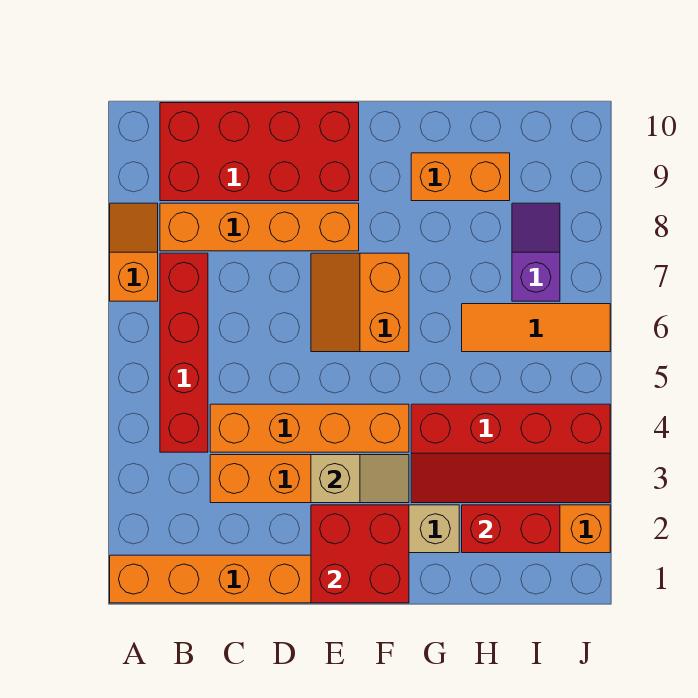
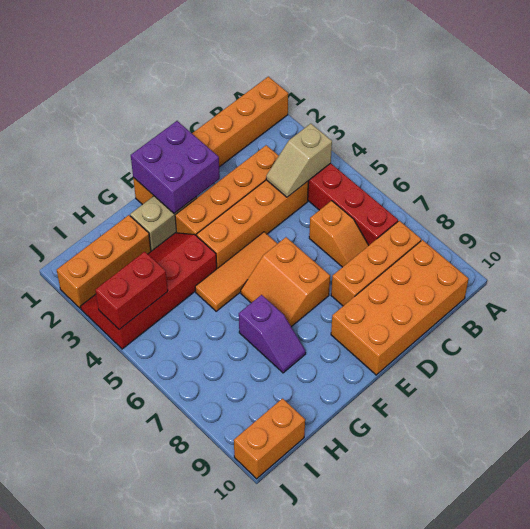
orange 1x2 slope [110,203,158,301] -> orange 1x2 slope moved to [309,201,369,267]
orange 1x4 brick [160,203,359,251] -> orange 1x3 brick [331,221,421,306]
red 2x4 brick [160,103,359,201] -> orange 2x4 brick [331,240,469,375]
red 2x2 brick [311,505,409,603] -> purple 2x2 brick [131,121,220,213]
tan 1x2 slope [311,455,409,503] -> tan 1x2 slope moved to [266,124,332,197]
orange 2x2 slope [311,253,409,352] -> orange 2x2 slope turned to [241,237,330,327]
orange 1x2 brick [411,153,510,201] -> orange 1x2 brick moved to [234,399,305,479]
red 1x2 brick [462,505,560,553] -> red 1x2 brick moved to [95,252,168,330]
orange 1x3 tile [462,304,610,352] -> orange 1x3 tile moved to [195,232,277,311]
purple 1x2 slope [512,203,560,301] -> purple 1x2 slope moved to [239,295,306,373]

